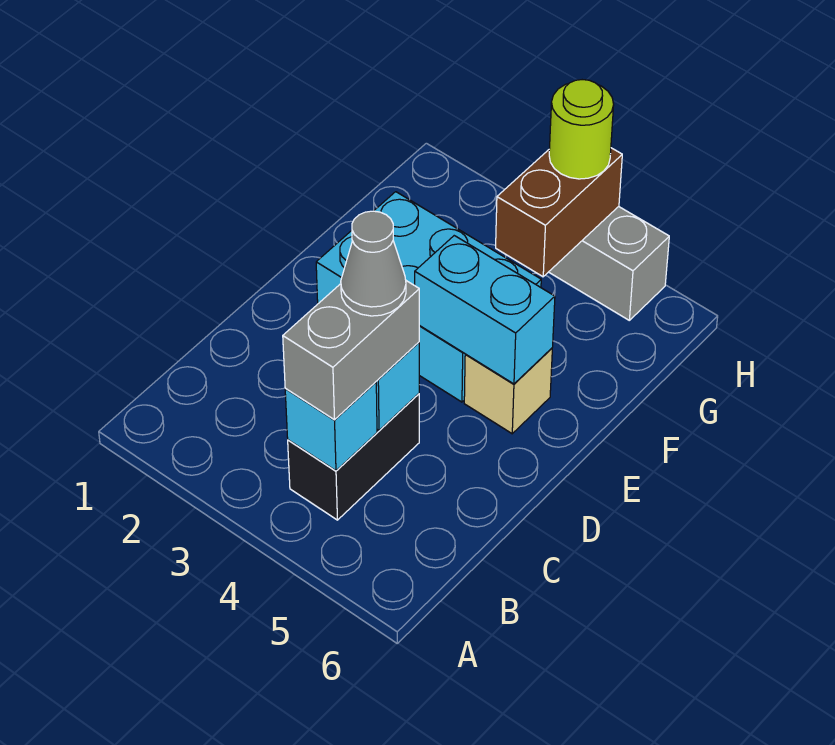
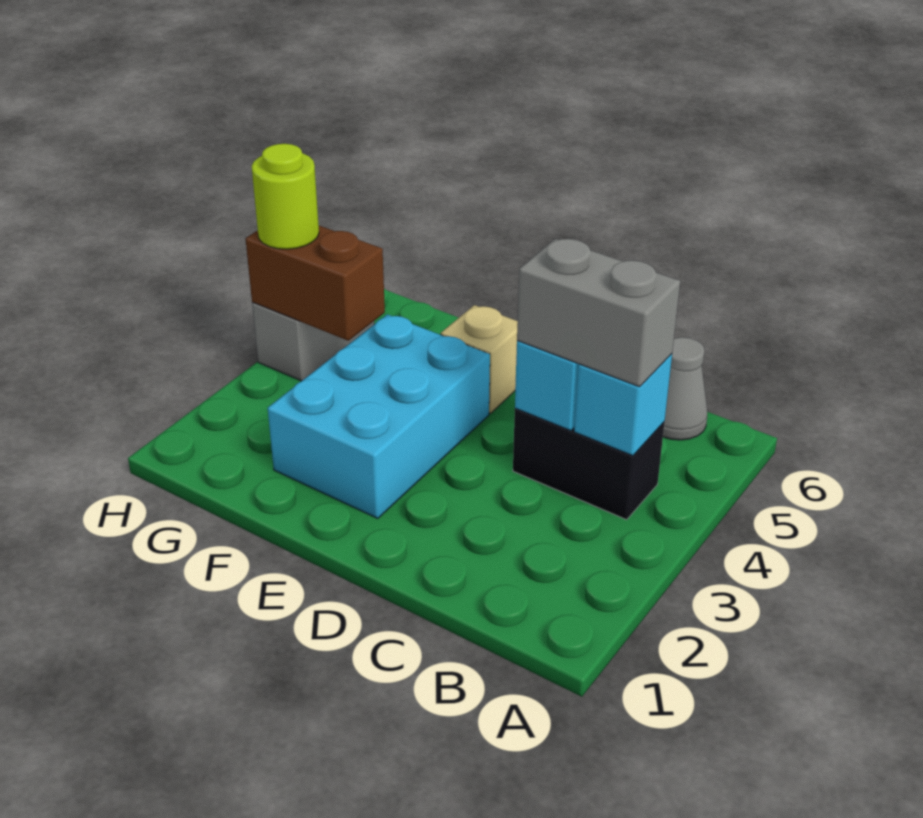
grey 1x1 cone [341,211,406,316] -> grey 1x1 cone moved to [663,337,707,440]
cyan 1x2 brick [415,236,555,384] -> none

